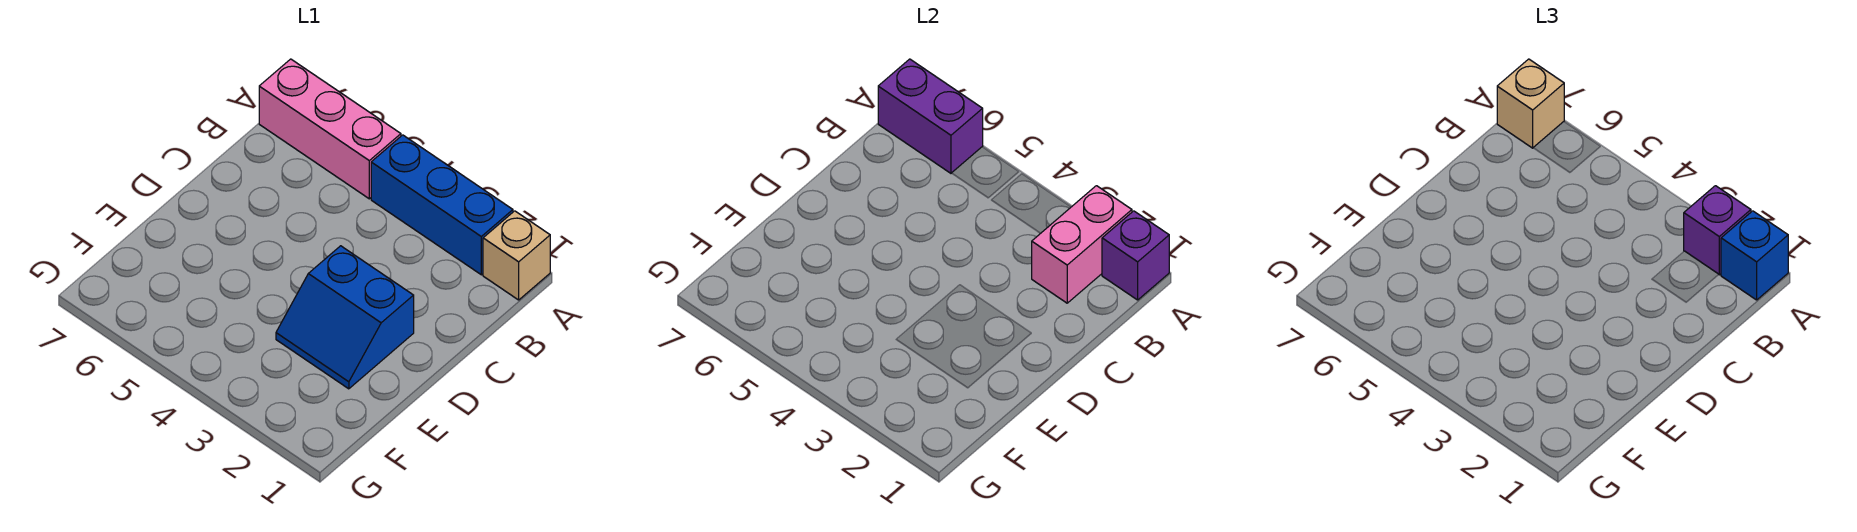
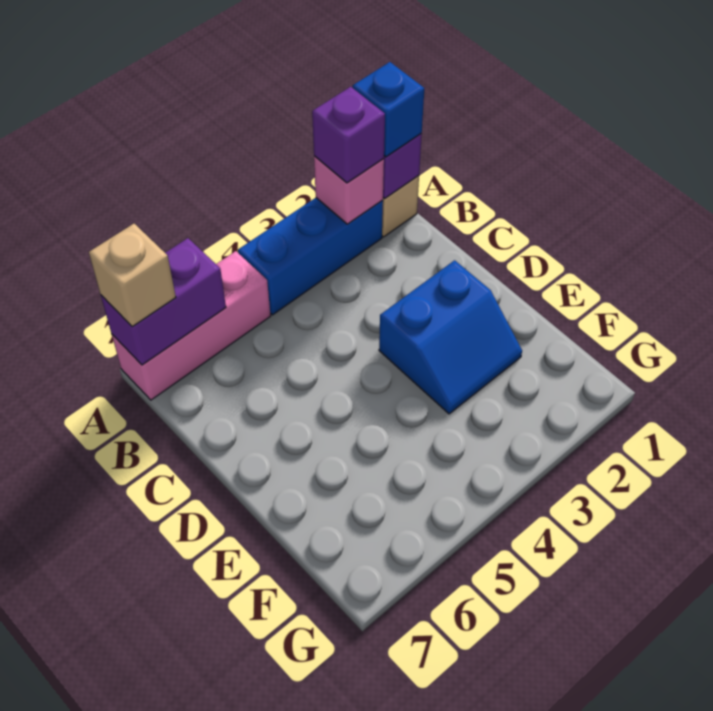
pink 1x2 brick [1032,186,1132,303] -> pink 1x1 brick [314,156,384,224]

